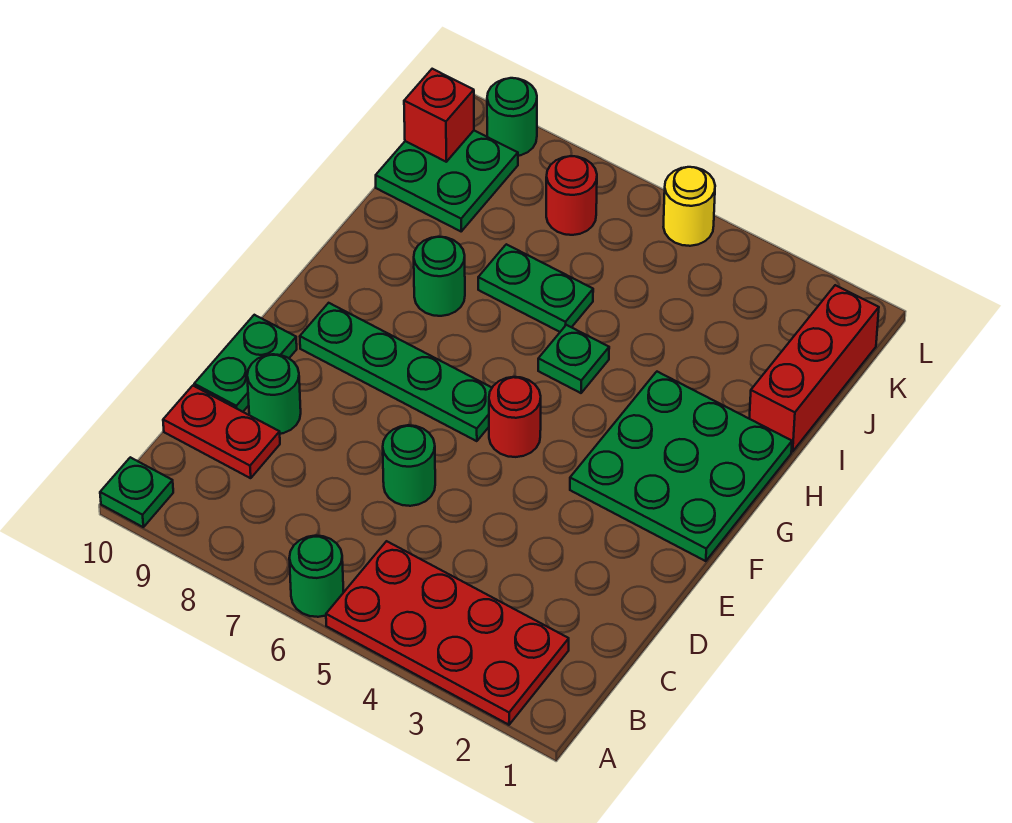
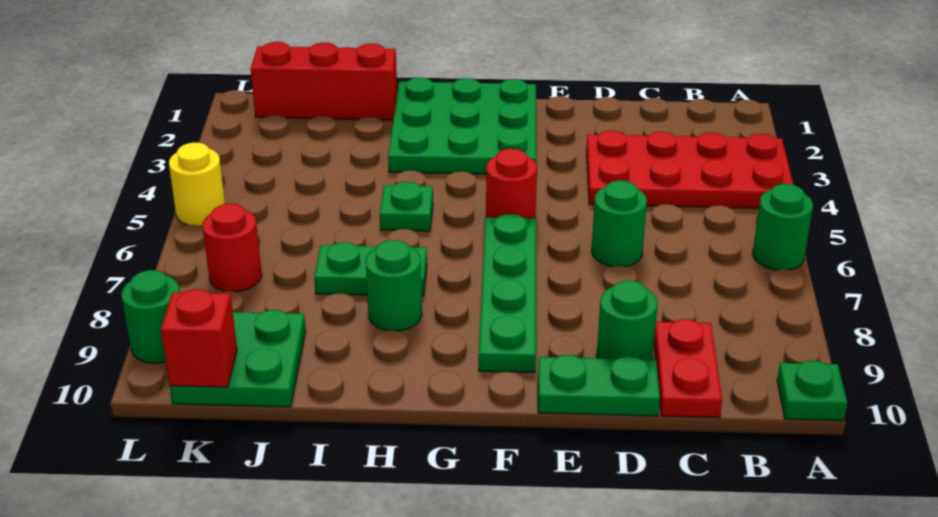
red 2x4 plate [326,541,569,725] -> red 2x4 plate turned to [586,131,794,208]
green 1x2 plate [478,244,593,332] -> green 1x2 plate turned to [314,242,427,296]

